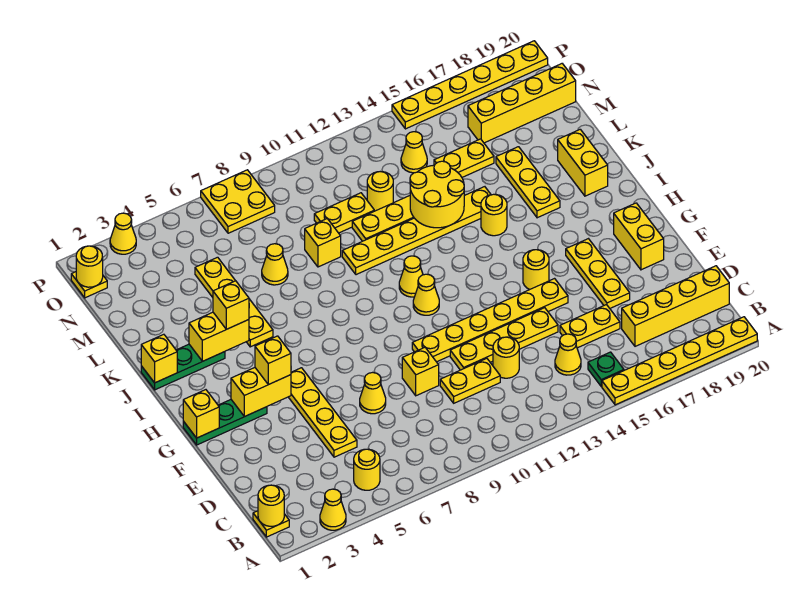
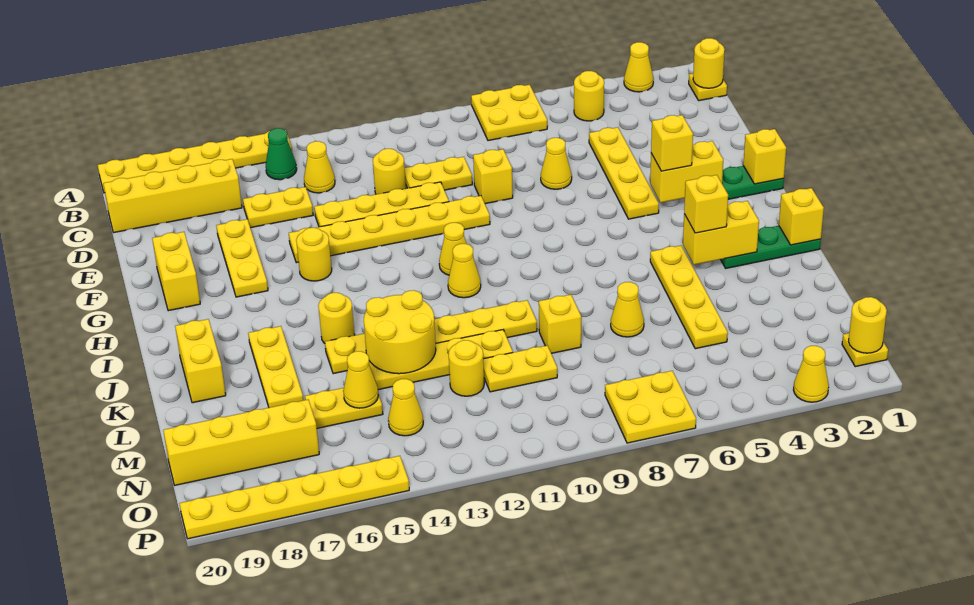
none -> yellow 2x2 plate [471,85,547,141]
green 1x1 plate [588,352,624,386] -> green 1x1 cone [266,128,297,180]
none -> yellow 1x1 cone [343,351,378,408]

